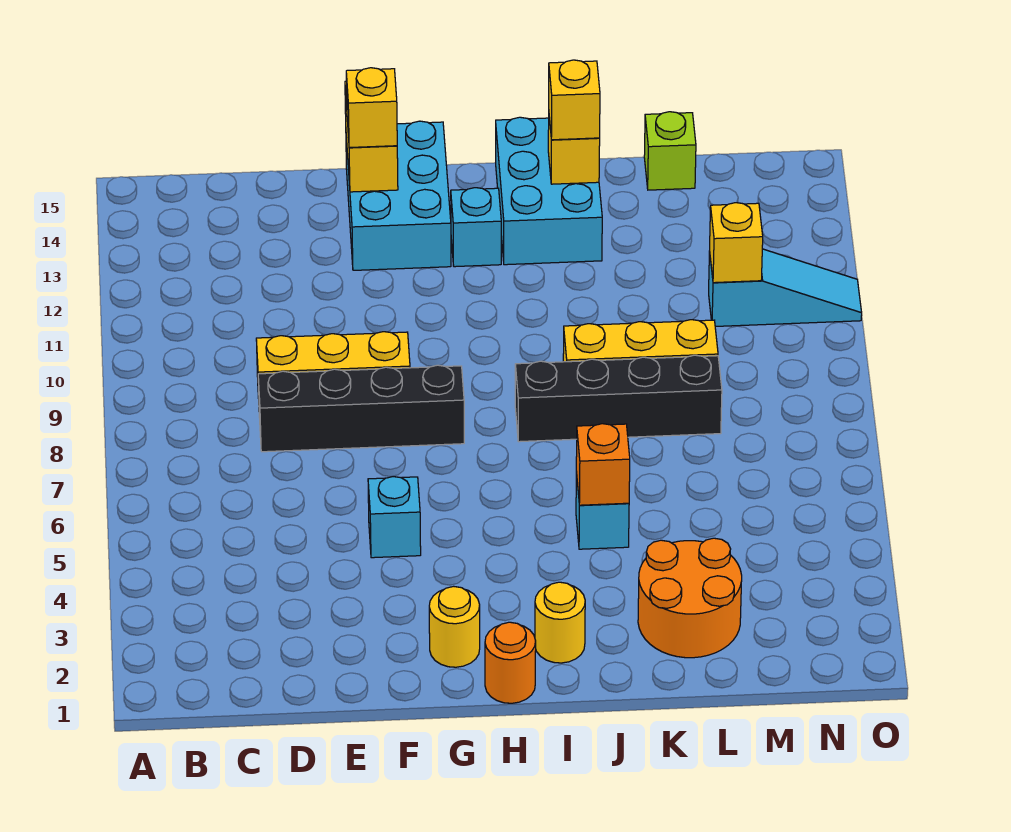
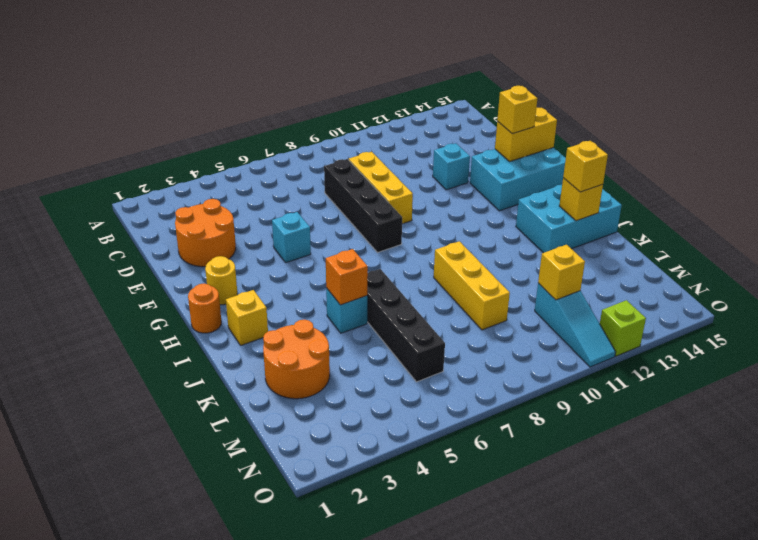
none -> orange 2x2 round brick [175,199,236,267]
cyan 1x1 brick [451,188,501,267] -> cyan 1x1 brick moved to [433,143,470,190]
yellow 1x1 round brick [535,582,585,663] -> yellow 1x1 brick [226,290,268,345]
black 1x4 brick [515,355,722,442] -> black 1x4 brick moved to [367,269,445,382]
lime 1x1 brick [644,112,696,190] -> lime 1x1 brick moved to [600,300,646,356]

